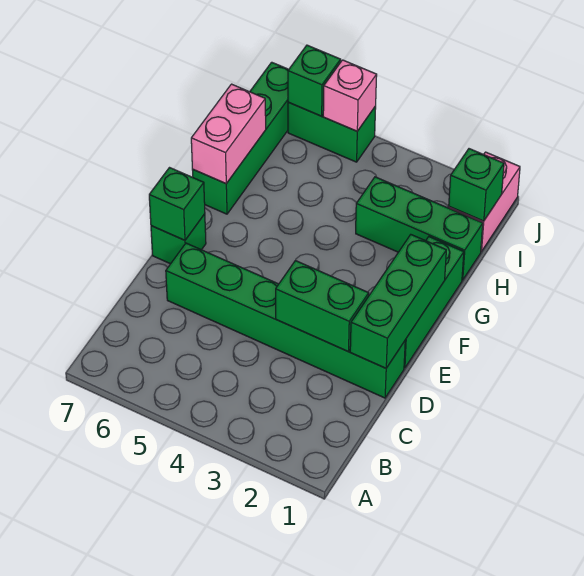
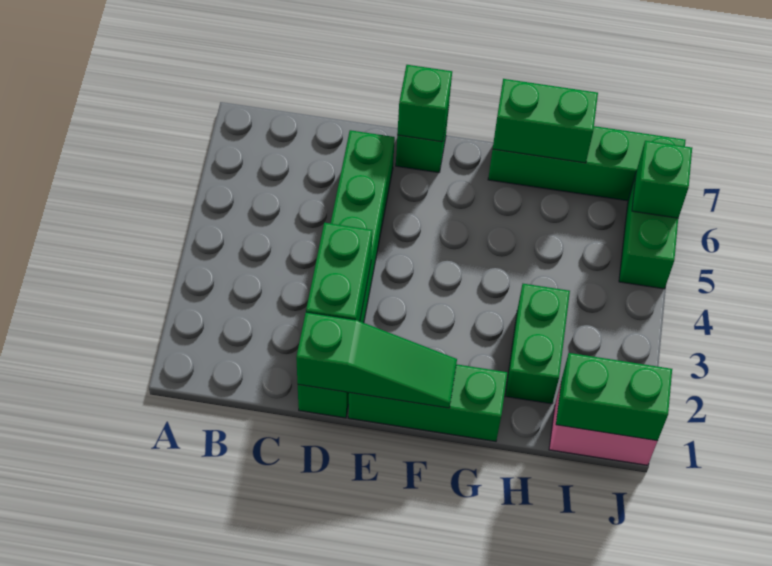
green 1x3 brick [350,235,446,368] -> green 1x3 slope [296,312,457,408]
pink 1x2 brick [191,84,266,184] -> green 1x2 brick [493,79,598,163]
green 1x3 brick [356,177,483,280] -> green 1x2 brick [505,284,570,404]
green 1x1 brick [449,149,504,221] -> green 1x2 brick [556,353,672,441]
pink 1x1 brick [323,60,377,131] -> none

